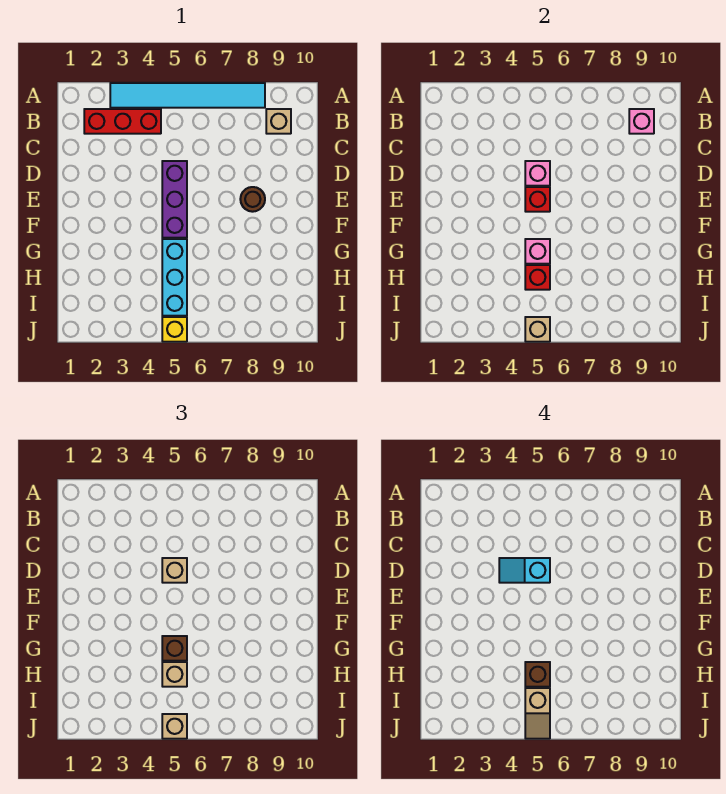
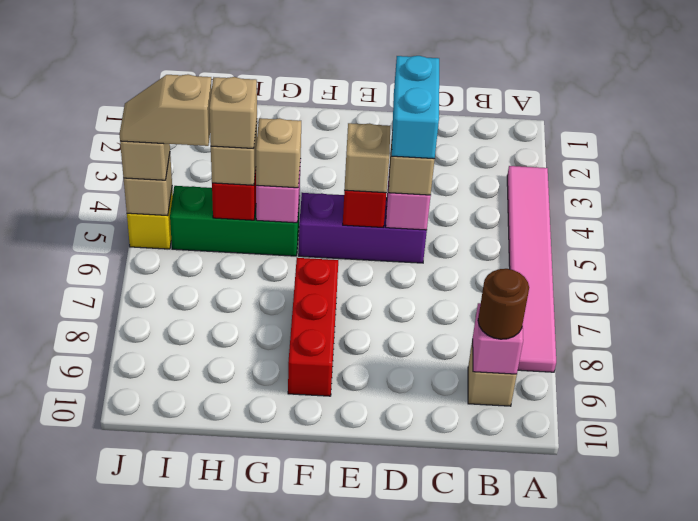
cyan 1x6 tile [110,83,265,108] -> pink 1x6 tile [507,166,556,372]
red 1x3 brick [84,109,161,134] -> red 1x3 brick moved to [288,258,338,396]
cyan 1x2 slope [499,558,550,583] -> cyan 1x2 brick [392,56,439,159]
none -> tan 1x1 brick [344,123,390,193]
brown 1x1 round brick [240,187,265,212] -> brown 1x1 round brick moved to [478,269,529,339]
cyan 1x3 brick [162,239,187,316] -> green 1x3 brick [170,186,300,256]
brown 1x1 brick [162,636,187,661] -> tan 1x1 brick [256,118,301,188]
brown 1x1 brick [525,662,550,687] -> tan 1x1 brick [209,77,257,149]

